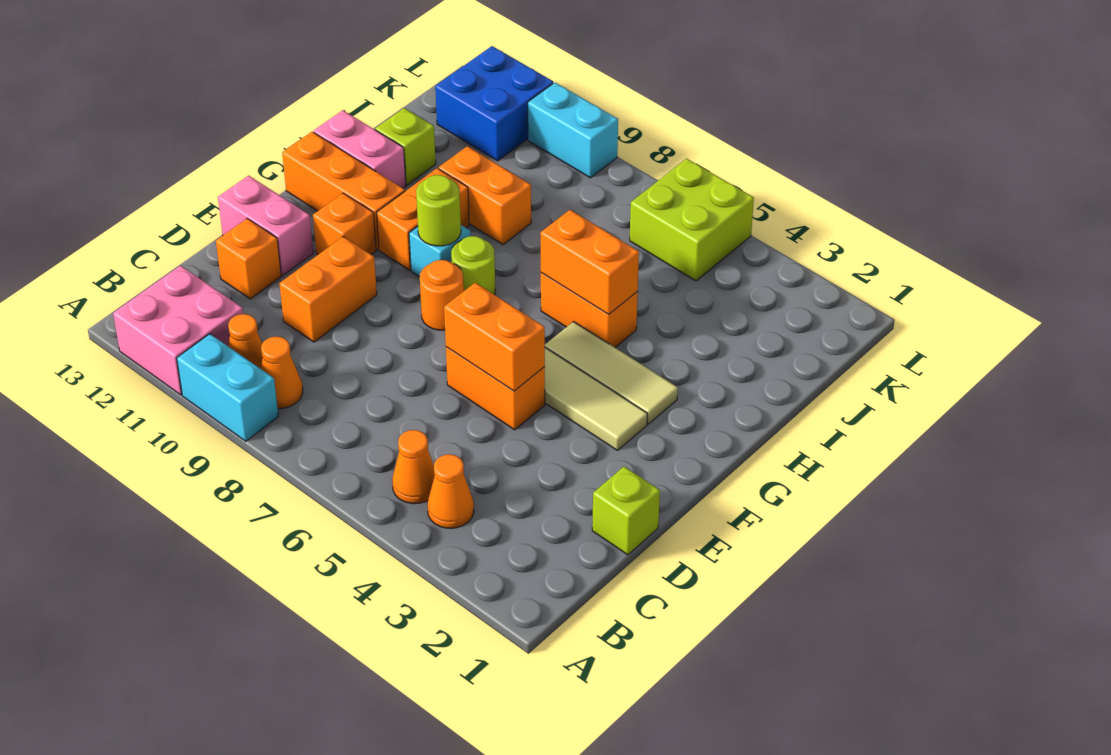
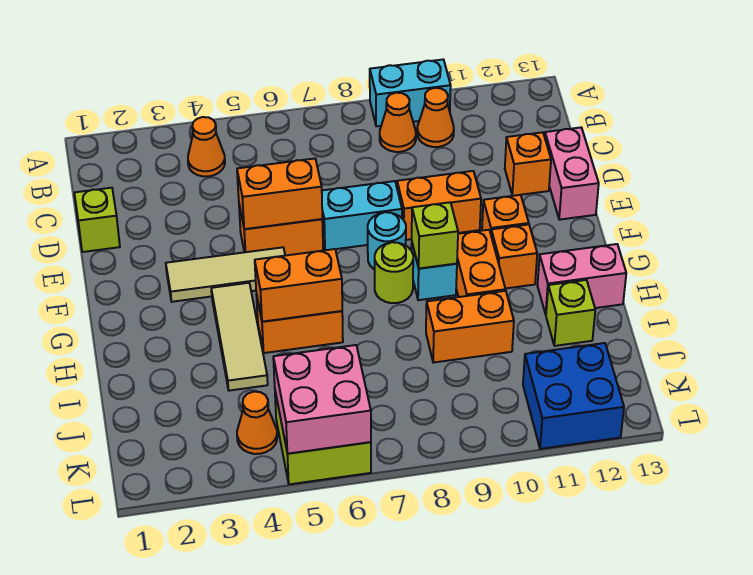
pink 2x2 brick [113,266,243,395] -> pink 2x2 brick moved to [273,345,371,454]
orange 1x1 cone [392,430,435,504] -> orange 1x1 cone moved to [237,392,277,454]
orange 1x2 brick [279,237,377,342] -> orange 1x2 brick turned to [397,171,481,240]
pink 1x2 brick [218,176,313,275] -> pink 1x2 brick turned to [545,128,599,220]
orange 1x1 round brick [420,260,464,330] -> cyan 1x1 round brick [368,212,406,269]
tan 1x3 tile [545,322,678,424] -> tan 1x3 tile turned to [211,283,268,391]
lime 1x1 round brick [416,175,461,246] -> lime 1x1 brick [412,202,458,269]
orange 1x3 brick [282,132,405,250] -> orange 1x1 brick [491,225,537,289]
cyan 1x2 brick [528,83,618,178] -> cyan 1x2 brick moved to [322,181,402,250]

